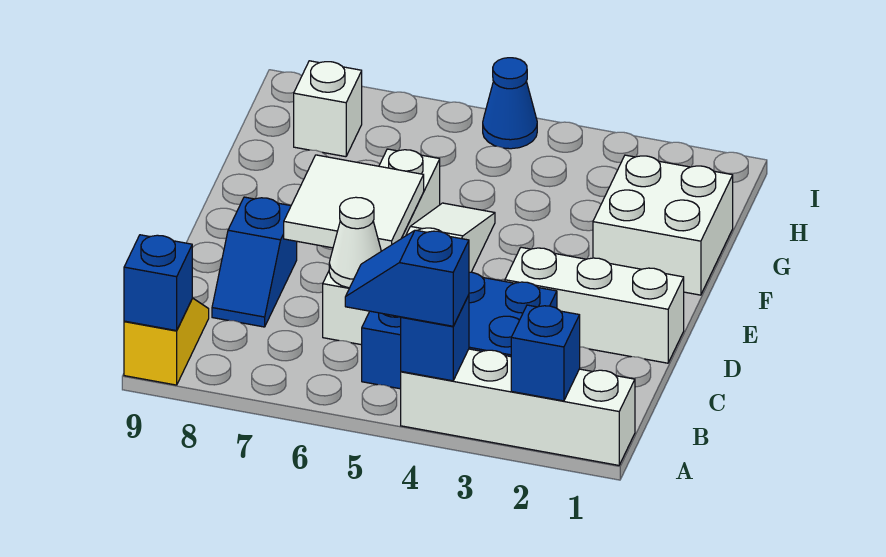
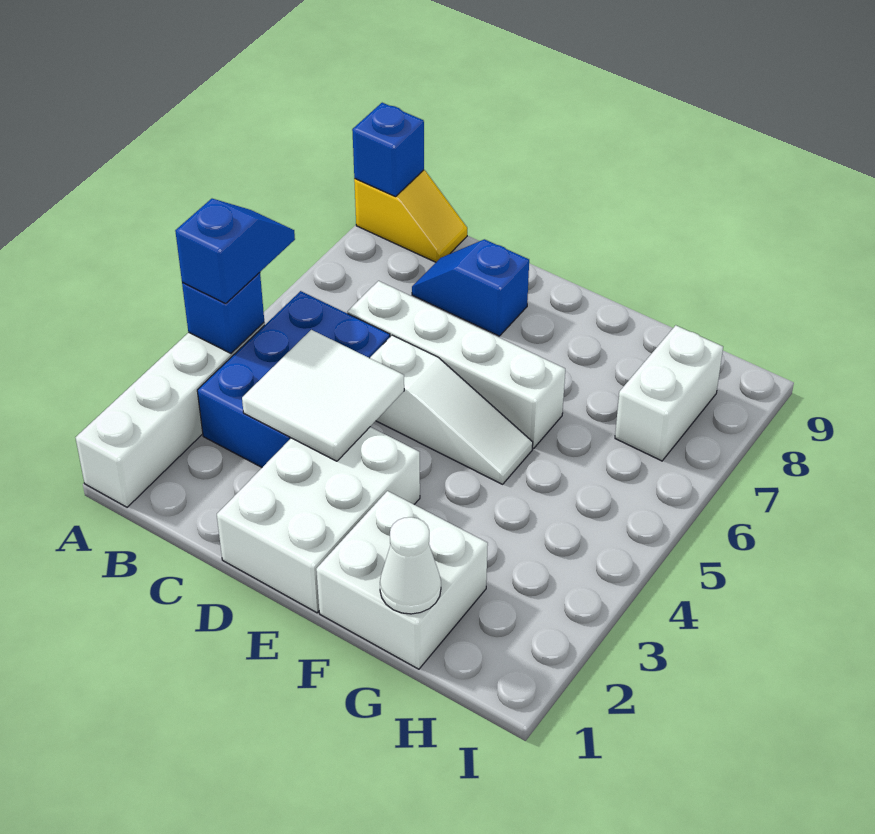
blue 1x1 brick [511,305,580,401] -> none
white 1x1 cone [329,197,381,288] -> white 1x1 cone moved to [380,517,441,614]
white 1x3 brick [505,247,684,363] -> white 2x3 brick [217,427,420,613]
white 2x2 tile [284,155,424,251] -> white 2x2 tile moved to [242,330,404,461]
white 1x1 brick [294,61,362,157] -> white 1x2 brick [615,325,723,461]
blue 1x1 cone [483,58,537,149] -> none

